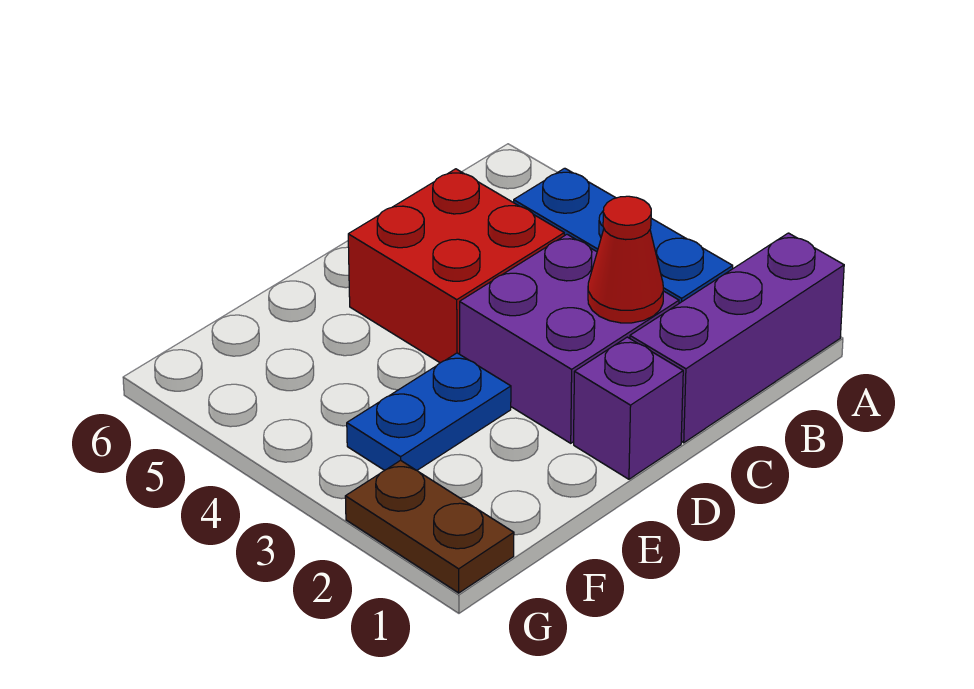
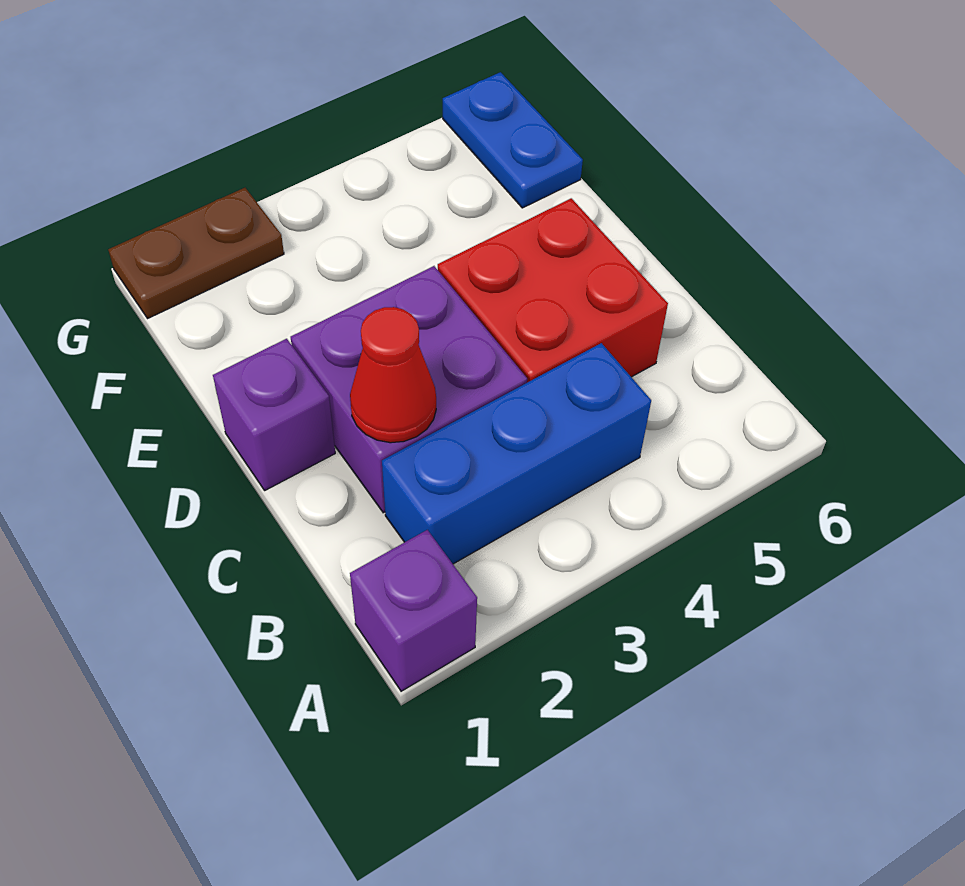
purple 1x3 brick [630,233,844,443] -> purple 1x1 brick [350,530,477,691]
blue 1x2 plate [347,353,511,470] -> blue 1x2 plate moved to [443,72,583,208]

